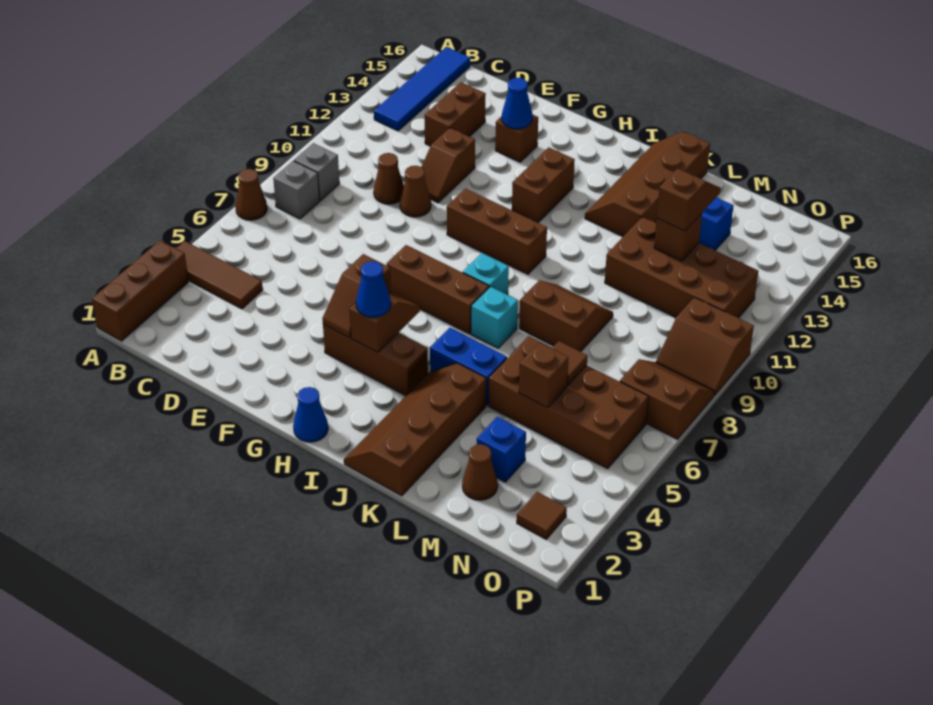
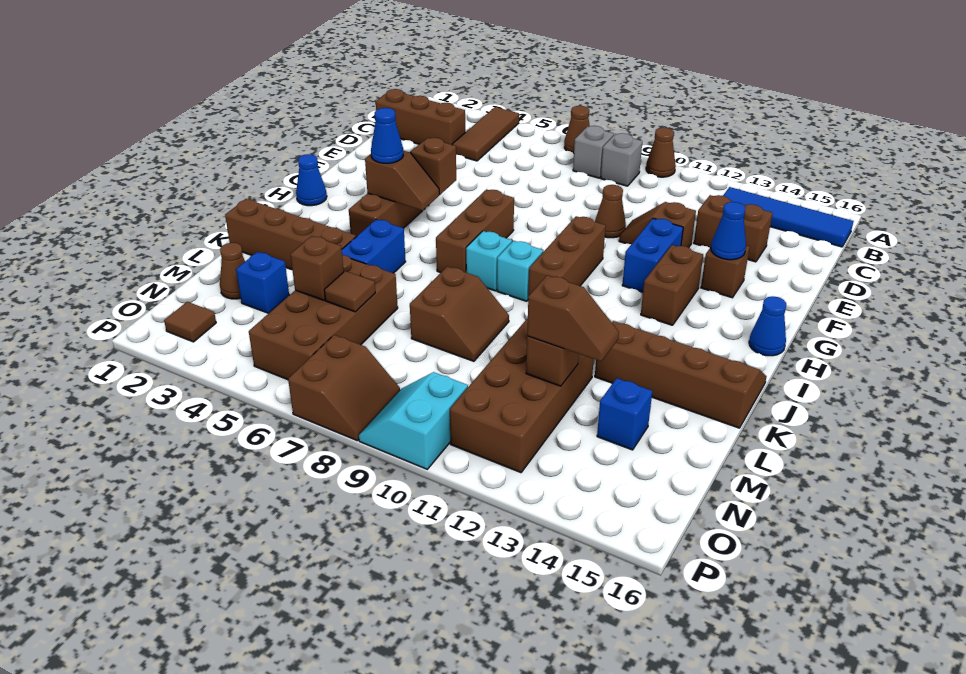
brown 1x3 brick [92,240,188,341] -> brown 1x3 brick moved to [376,89,465,145]
brown 1x1 cone [374,153,404,204] -> brown 1x1 cone moved to [646,127,676,177]
none -> blue 1x2 brick [622,218,683,292]
brown 1x2 brick [512,147,575,223] -> brown 1x2 brick turned to [641,245,703,325]
none -> blue 1x1 cone [749,296,786,356]
cyan 1x1 brick [471,287,518,348] -> cyan 1x1 brick moved to [497,241,543,301]
brown 2x2 slope [656,297,754,396] -> cyan 2x2 slope [359,372,468,469]

